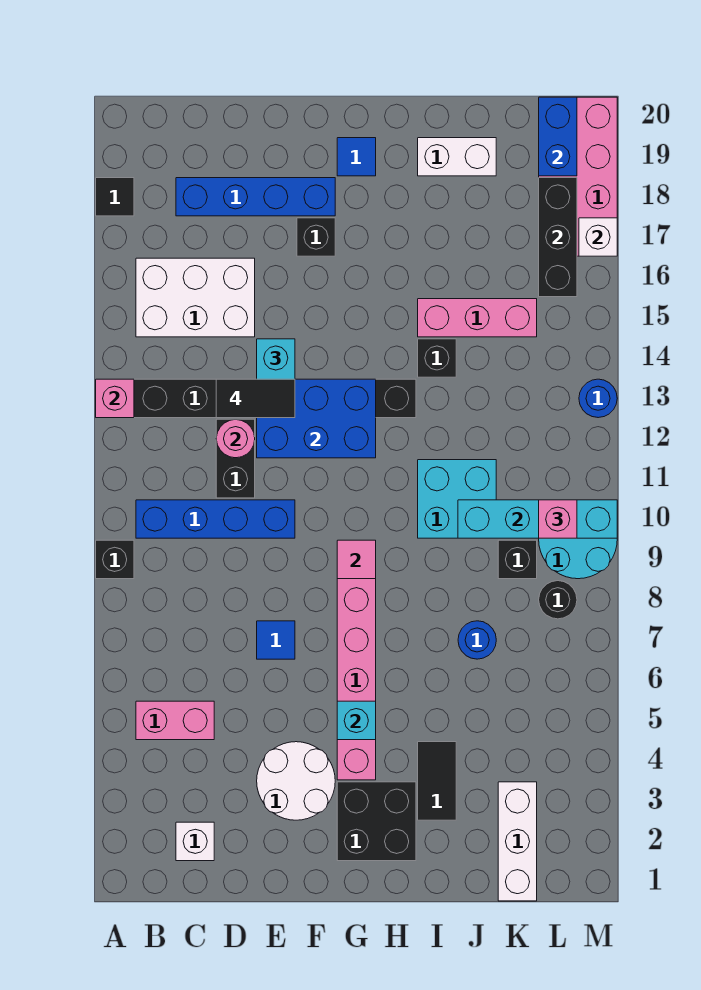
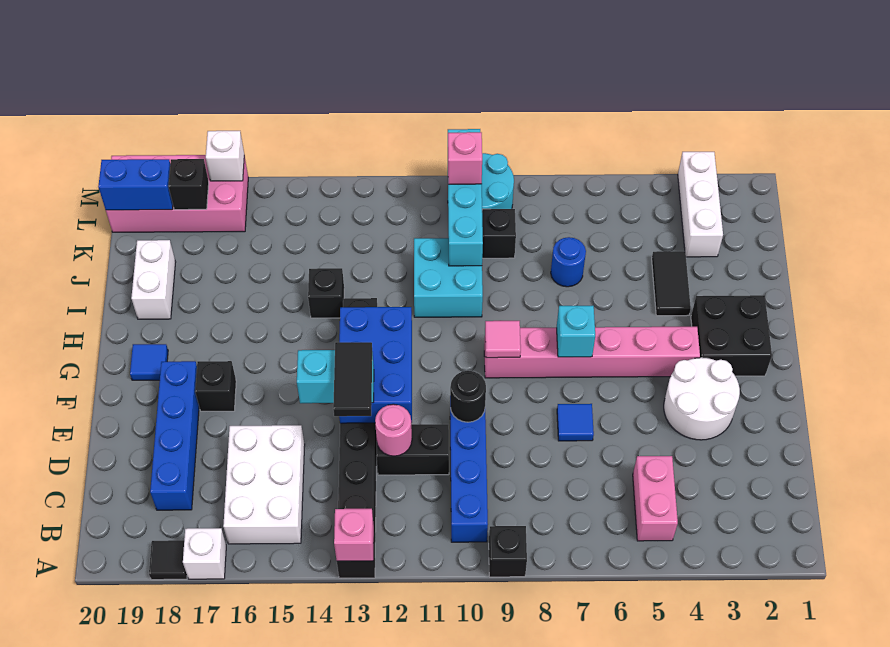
white 1x1 brick [176,822,214,861] -> white 1x1 brick moved to [183,528,226,579]
cyan 1x1 brick [337,701,376,740] -> cyan 1x1 brick moved to [557,306,595,357]
black 1x2 tile [418,742,456,820] -> black 1x2 tile turned to [652,251,691,316]
pink 1x3 brick [418,299,537,337] -> none
white 1x3 brick [498,782,537,901] -> white 1x3 brick turned to [678,152,723,257]
black 1x1 round brick [539,581,577,619] -> black 1x1 round brick moved to [450,371,486,422]
black 1x3 brick [539,178,577,297] -> black 1x1 brick [169,159,209,210]
blue 1x1 round brick [579,379,617,418] -> none

